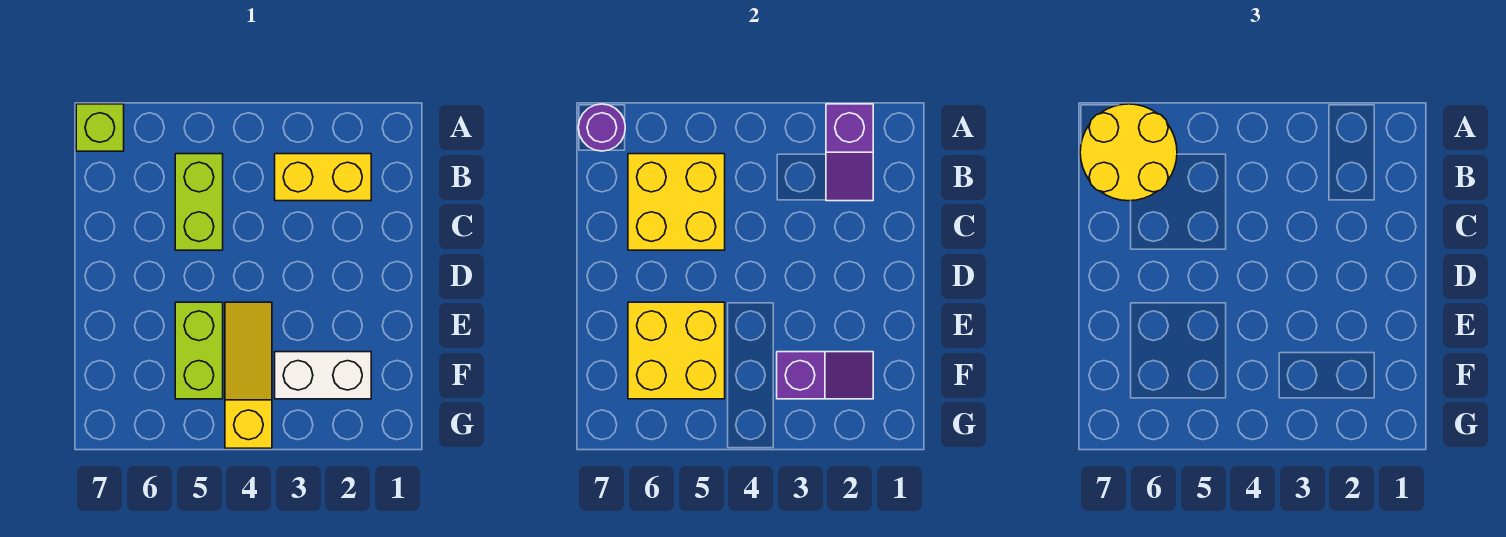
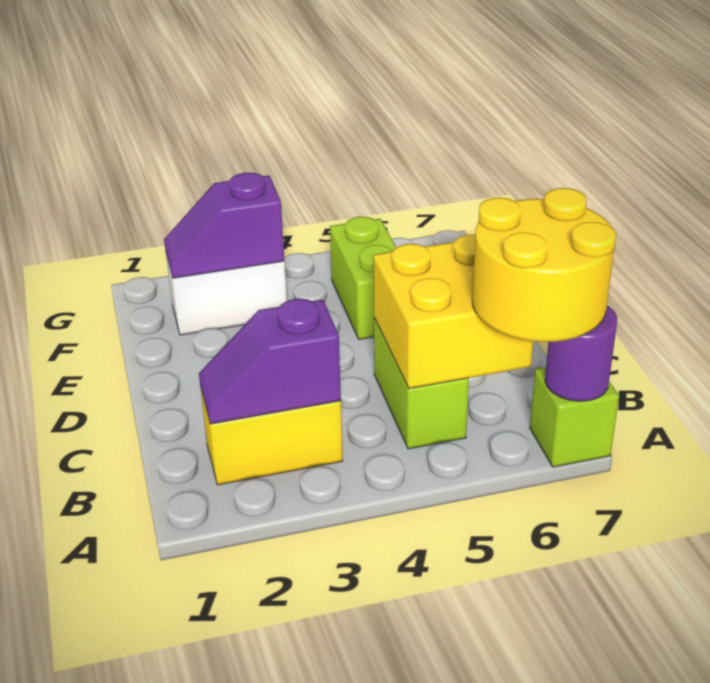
purple 1x2 slope [826,104,873,201] -> purple 1x2 slope turned to [199,299,341,424]
yellow 1x3 slope [225,302,272,448] -> none
yellow 2x2 brick [628,302,725,399] -> none

